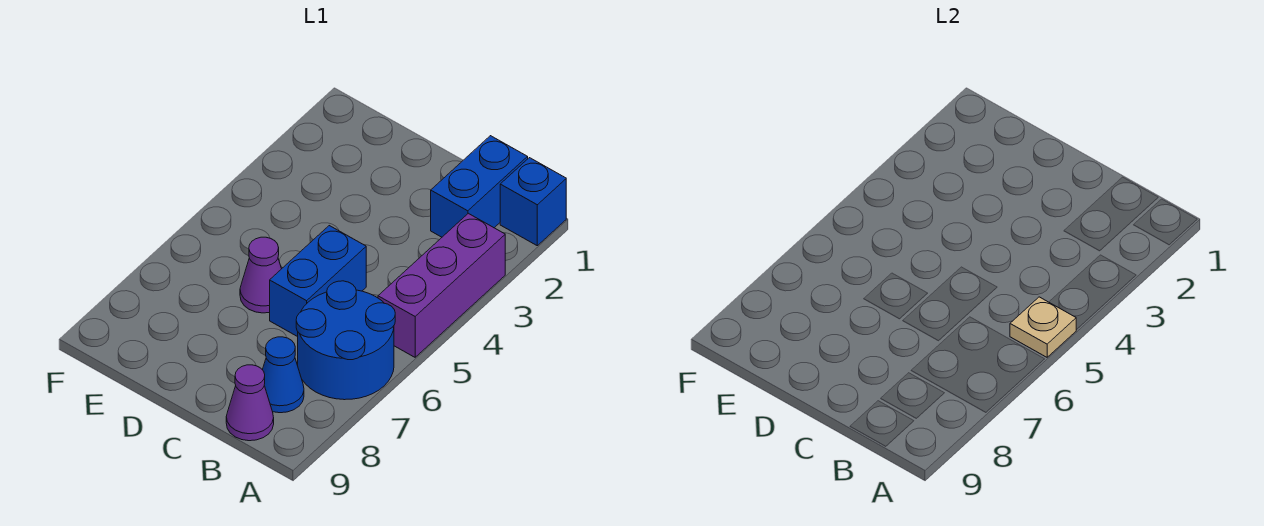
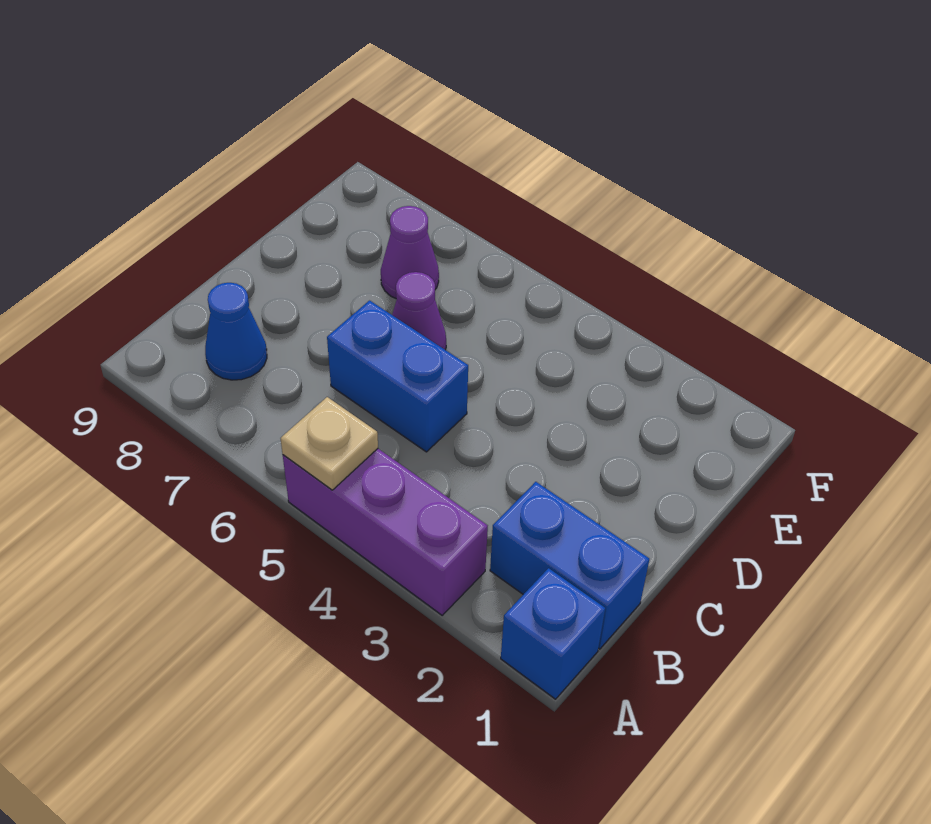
blue 2x2 round brick [296,281,395,400] -> none
purple 1x1 cone [226,365,274,441] -> purple 1x1 cone moved to [381,206,439,298]

